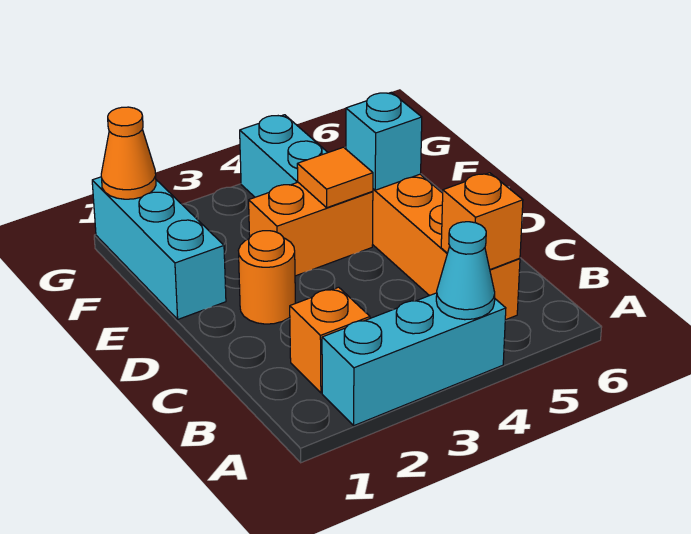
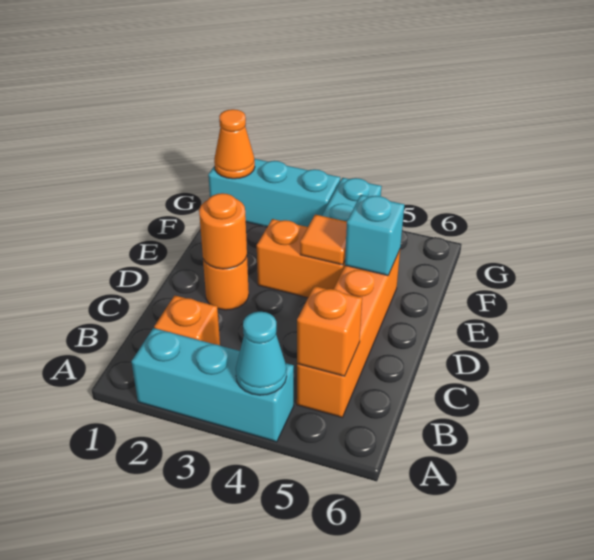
none -> orange 1x1 round brick [199,193,247,269]
cyan 1x3 brick [92,177,226,319] -> cyan 1x3 brick turned to [208,159,340,227]

